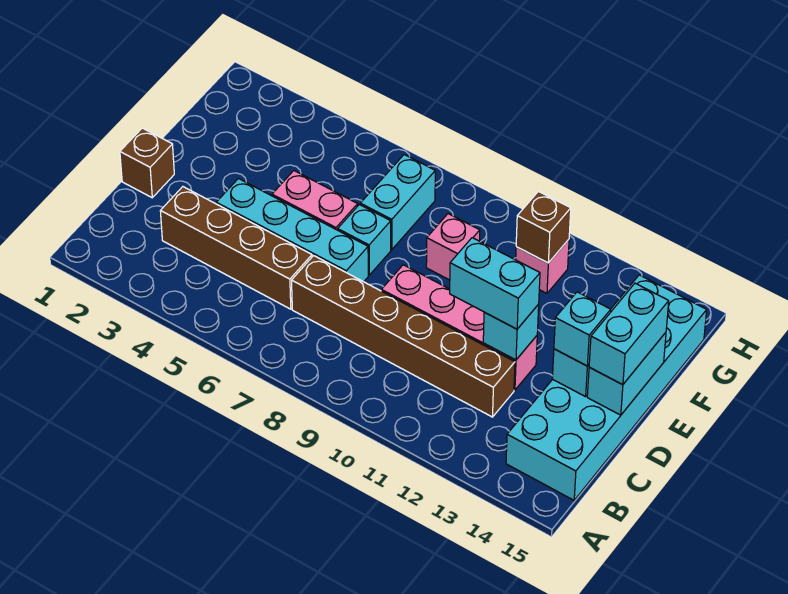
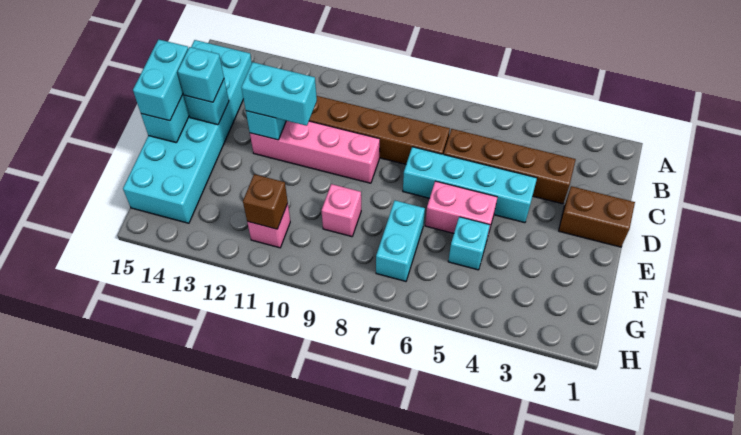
brown 1x1 brick [120,128,174,198] -> brown 1x2 brick [559,186,635,247]
cyan 1x1 brick [338,204,391,275] -> cyan 1x1 brick moved to [448,217,490,270]

